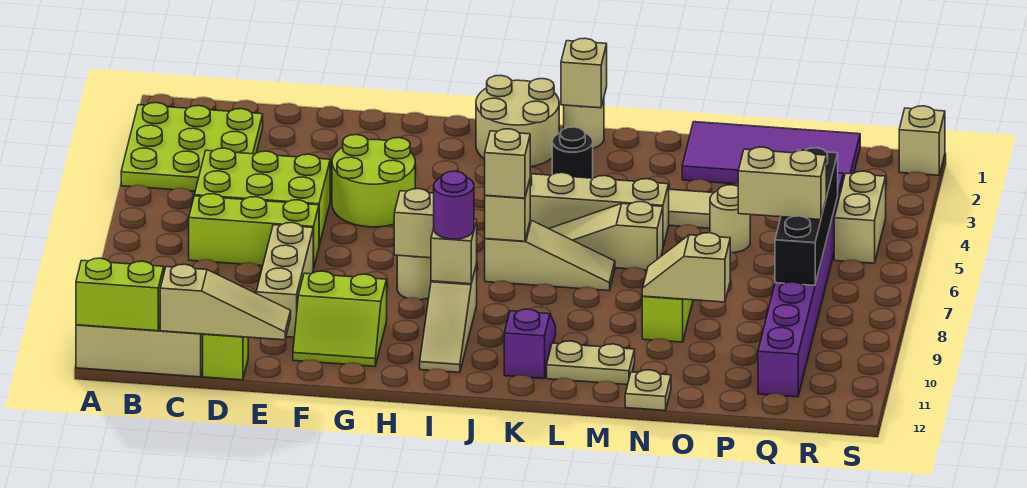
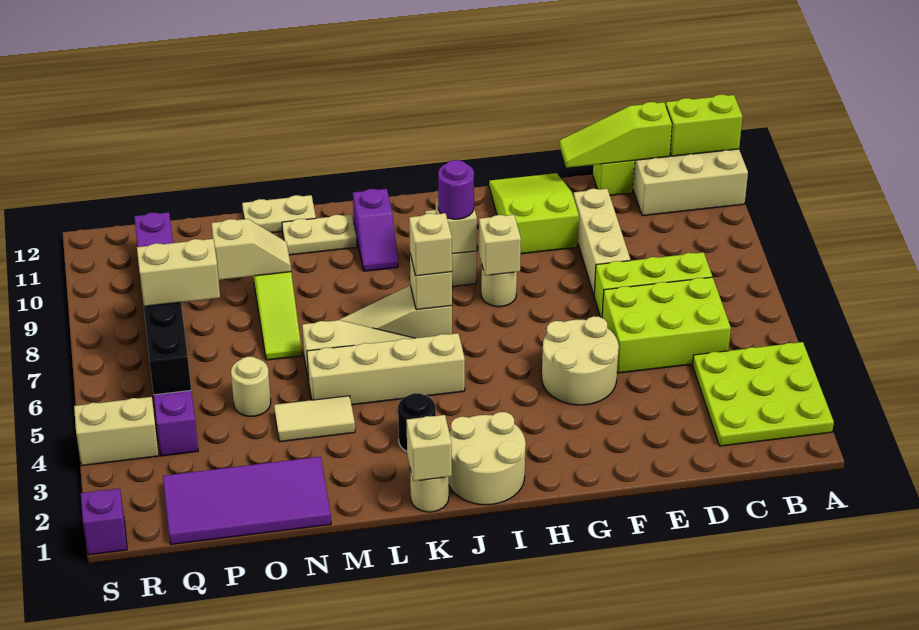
tan 1x3 slope [160,264,291,340] -> lime 1x3 slope [560,102,672,168]
lime 2x2 round brick [332,135,415,227] -> tan 2x2 round brick [542,316,619,405]
lime 2x2 slope [293,271,387,366] -> lime 2x3 slope [489,173,579,254]
tan 1x1 plate [625,370,671,410] -> tan 1x2 plate [242,195,316,233]
tan 1x2 brick [834,171,886,263] -> tan 1x2 brick turned to [74,397,159,466]
tan 1x1 brick [899,106,945,175] -> purple 1x1 brick [81,488,127,555]

